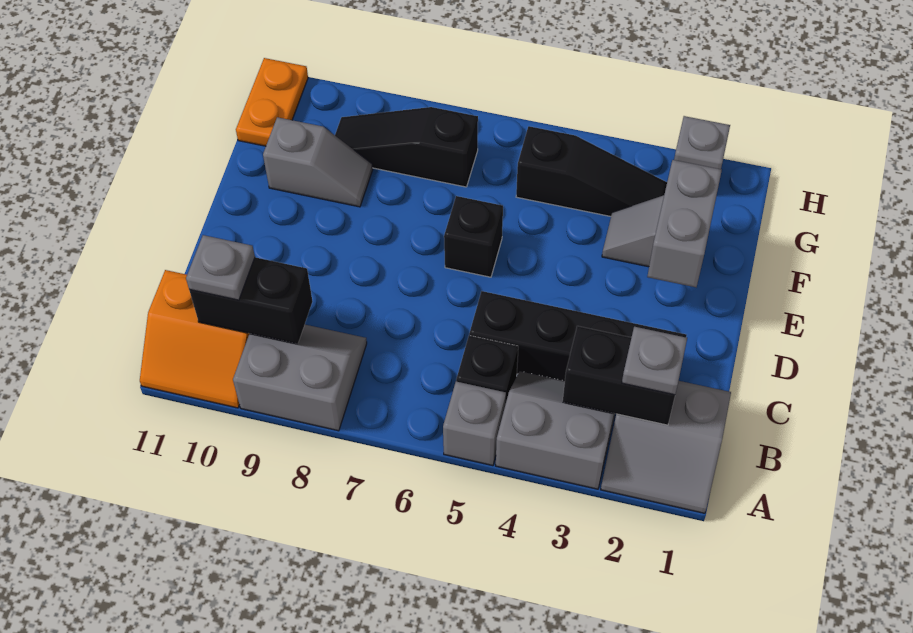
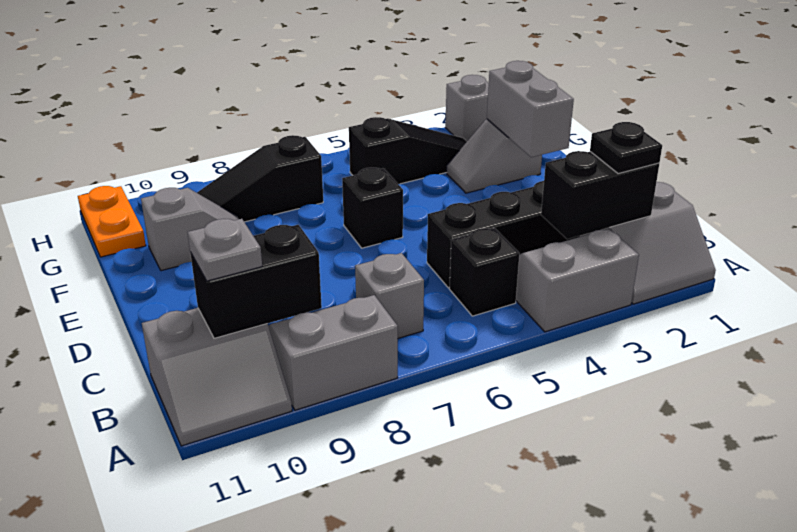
grey 1x1 brick [443,382,506,466] -> grey 1x1 brick moved to [355,253,424,338]
orange 2x2 slope [140,270,250,408] -> grey 2x2 slope [142,308,292,446]
grey 1x1 plate [622,327,687,395] -> black 1x1 plate [590,122,662,174]

